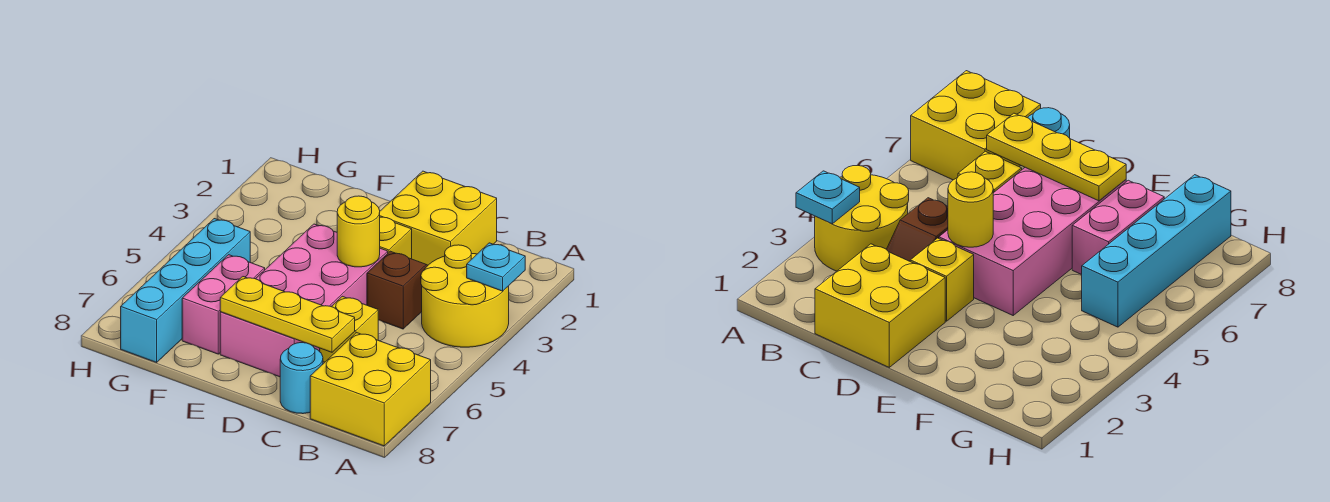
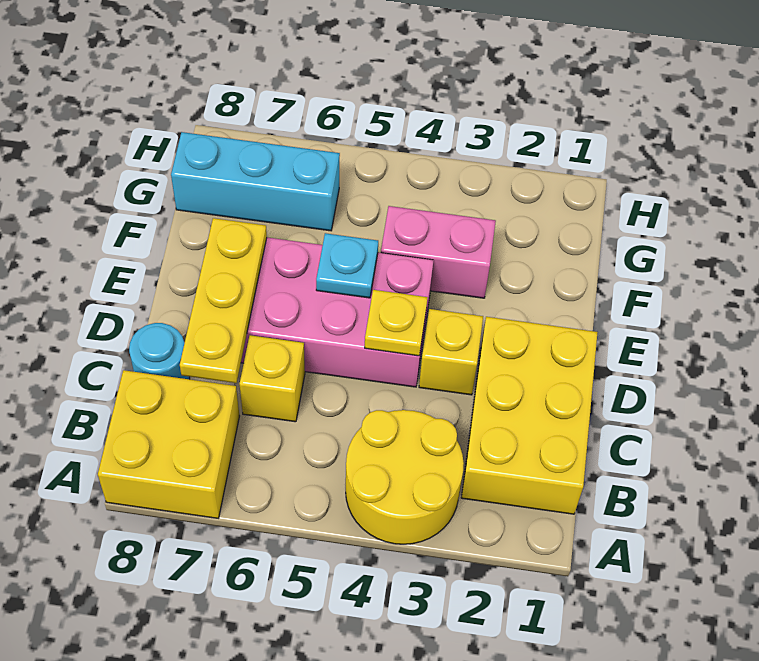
cyan 1x1 plate [467,243,525,291] -> cyan 1x1 plate moved to [316,233,378,298]
yellow 2x2 brick [380,171,497,265] -> yellow 2x3 brick [461,317,598,514]
brown 1x2 slope [367,251,428,329] -> none
yellow 1x1 round brick [337,196,380,267] -> yellow 1x1 plate [365,290,428,356]
pink 1x2 brick [182,255,265,354] -> pink 1x2 brick moved to [381,206,496,298]
cyan 1x4 brick [121,219,250,362] -> cyan 1x3 brick [171,132,340,231]

